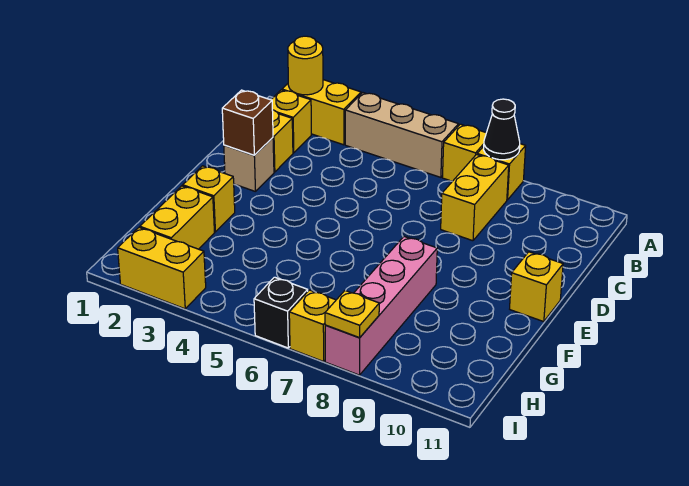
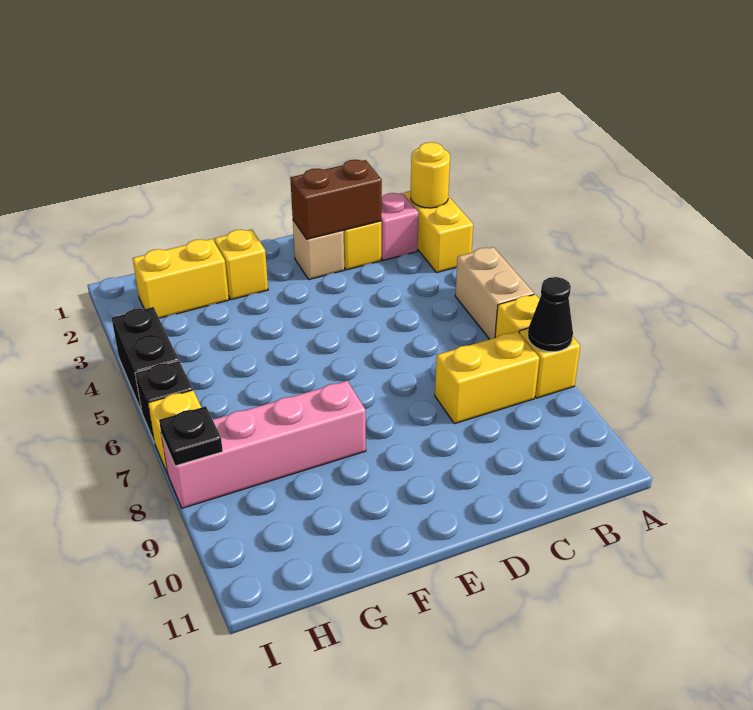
tan 1x3 brick [345,93,459,177] -> tan 1x2 brick [455,247,534,339]
yellow 1x1 brick [271,90,311,153] -> pink 1x1 brick [381,193,419,260]
brown 1x1 brick [222,90,273,155] -> brown 1x2 brick [290,160,382,239]
yellow 1x1 brick [510,252,563,322] -> none
yellow 1x2 brick [118,228,206,309] -> none
none -> black 1x2 brick [112,307,179,412]
yellow 1x1 plate [325,291,379,338] -> black 1x1 plate [159,406,223,466]

